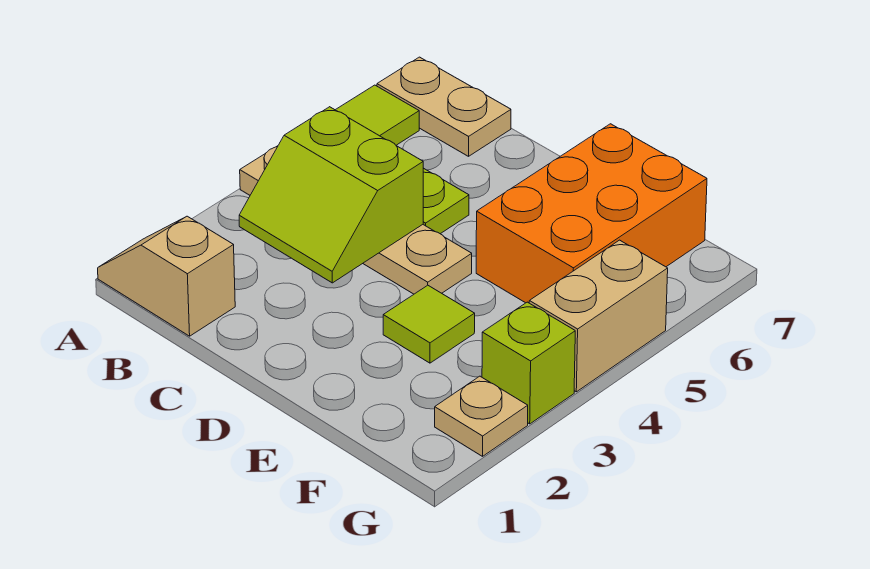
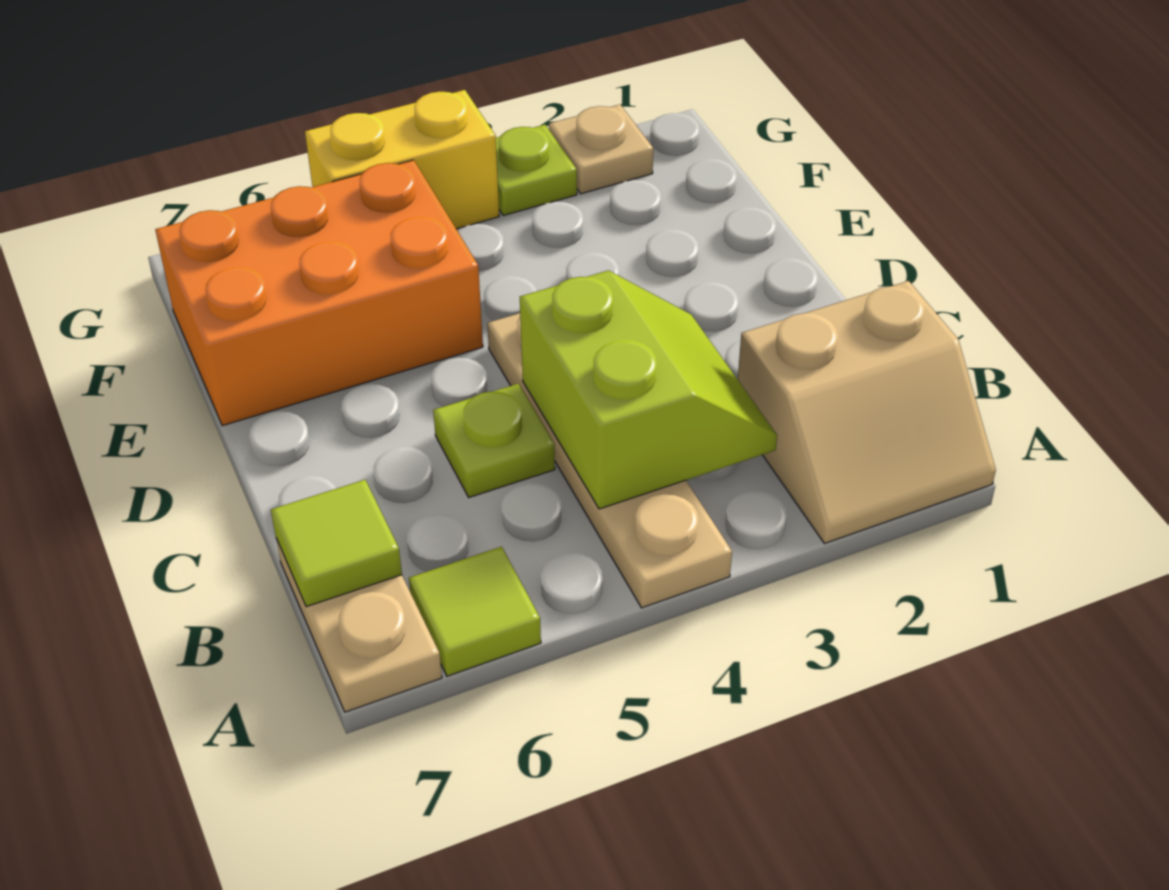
tan 1x2 slope [98,216,235,336] -> tan 2x2 slope [738,281,996,544]
lime 1x1 tile [383,285,475,363] -> lime 1x1 tile moved to [271,480,402,607]
lime 1x1 brick [482,302,575,424] -> lime 1x1 plate [496,125,577,216]
tan 1x2 brick [529,240,668,392] -> yellow 1x2 brick [305,90,499,229]

